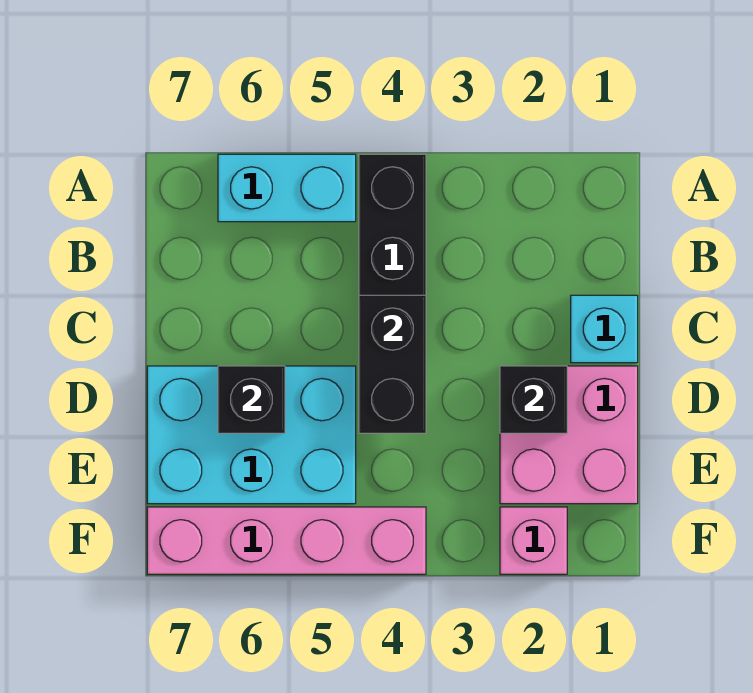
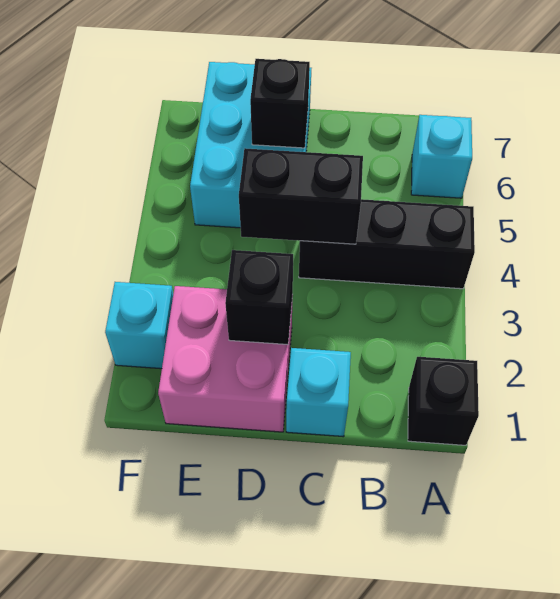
none -> black 1x1 brick [408,356,479,445]
cyan 1x2 brick [218,154,356,222] -> cyan 1x1 brick [411,115,472,198]
pink 1x1 brick [500,507,567,574] -> cyan 1x1 brick [105,282,173,369]
pink 1x4 brick [147,507,426,574] -> none

